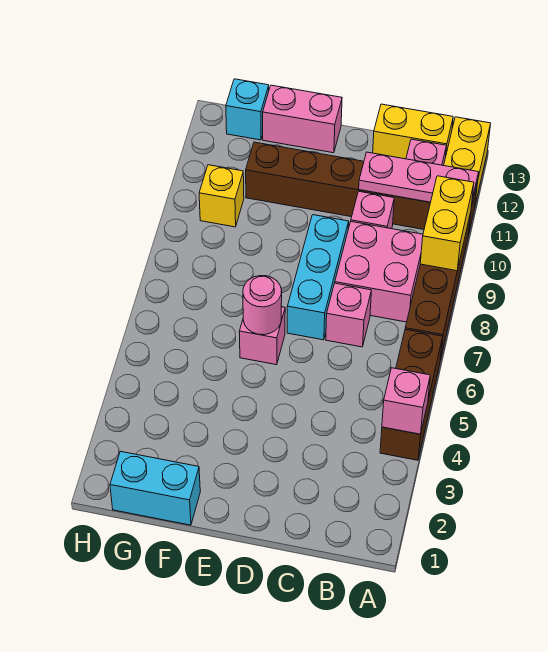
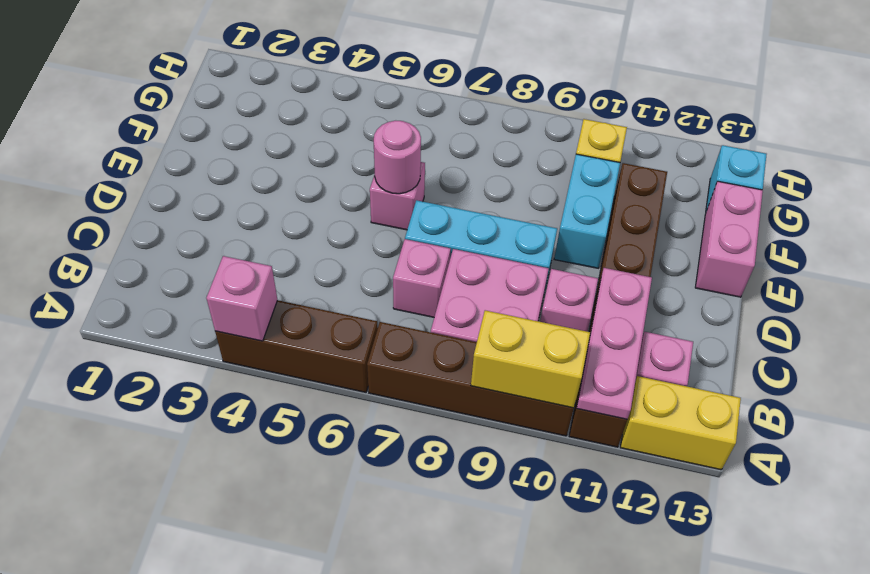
yellow 1x2 brick [373,104,453,159] -> none
cyan 1x2 brick [110,451,200,525] -> cyan 1x2 brick moved to [554,154,620,268]

